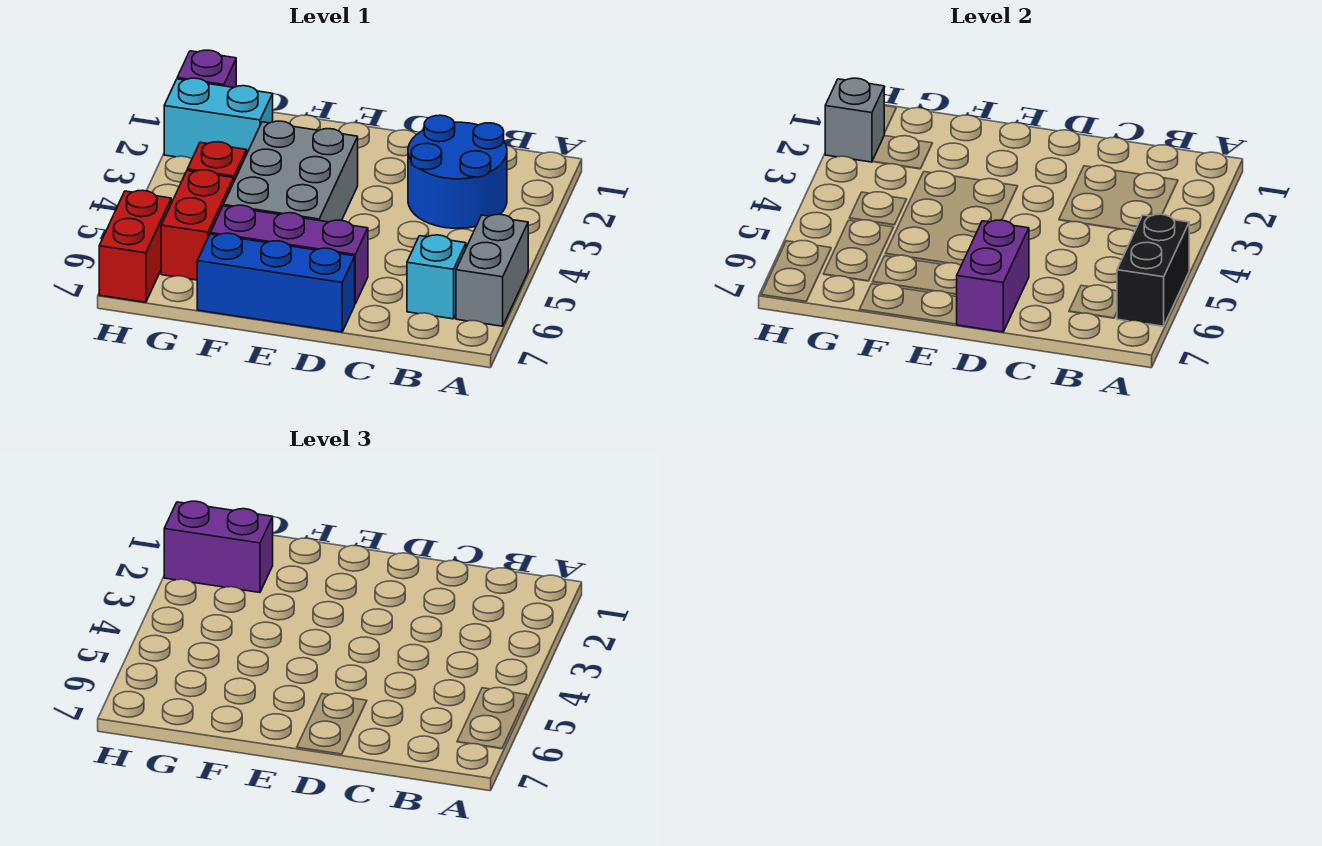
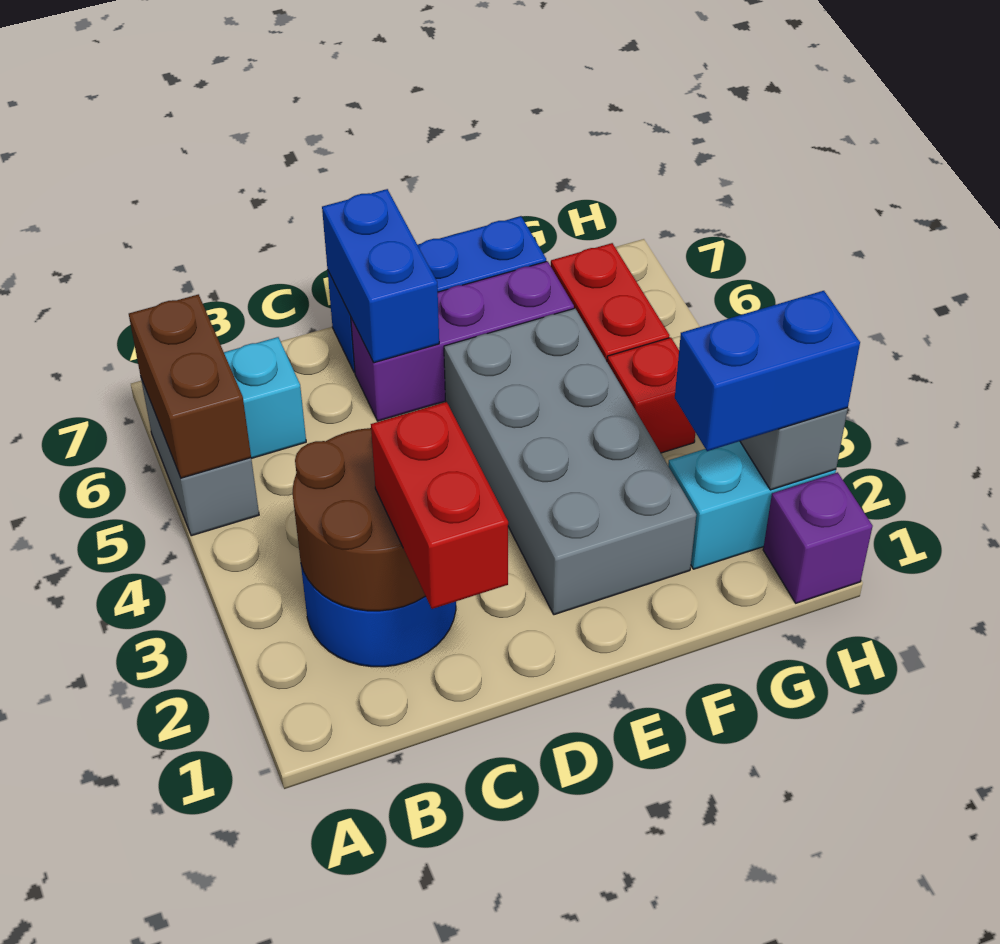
black 1x2 brick [1117,214,1189,326] -> brown 1x2 brick [129,294,251,478]
none -> brown 2x2 round brick [293,428,425,611]
purple 1x2 brick [957,220,1029,332] -> blue 1x2 brick [322,189,439,363]
grey 2x3 brick [223,121,358,222] -> grey 2x4 brick [444,308,696,615]
purple 1x2 brick [164,501,273,593] -> blue 1x2 brick [675,291,860,451]
red 1x2 brick [99,190,171,302] -> red 1x2 brick moved to [371,402,508,609]

